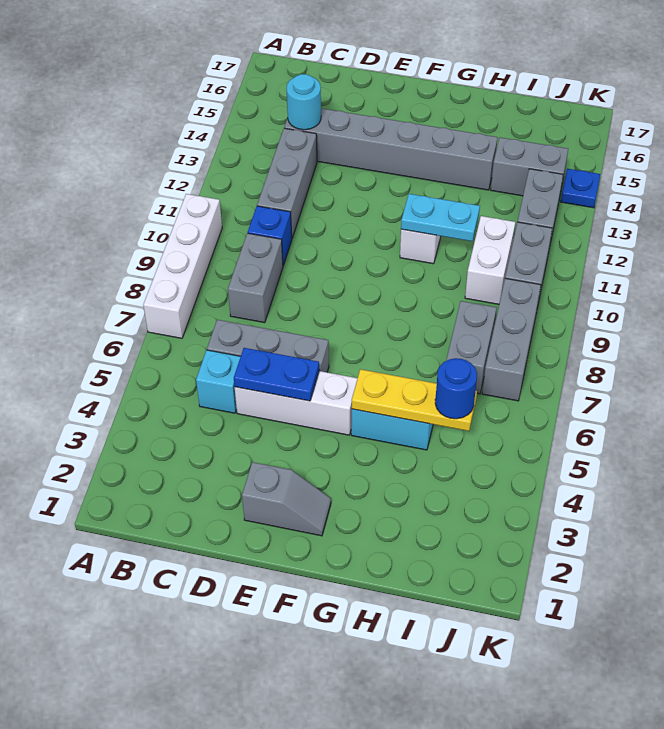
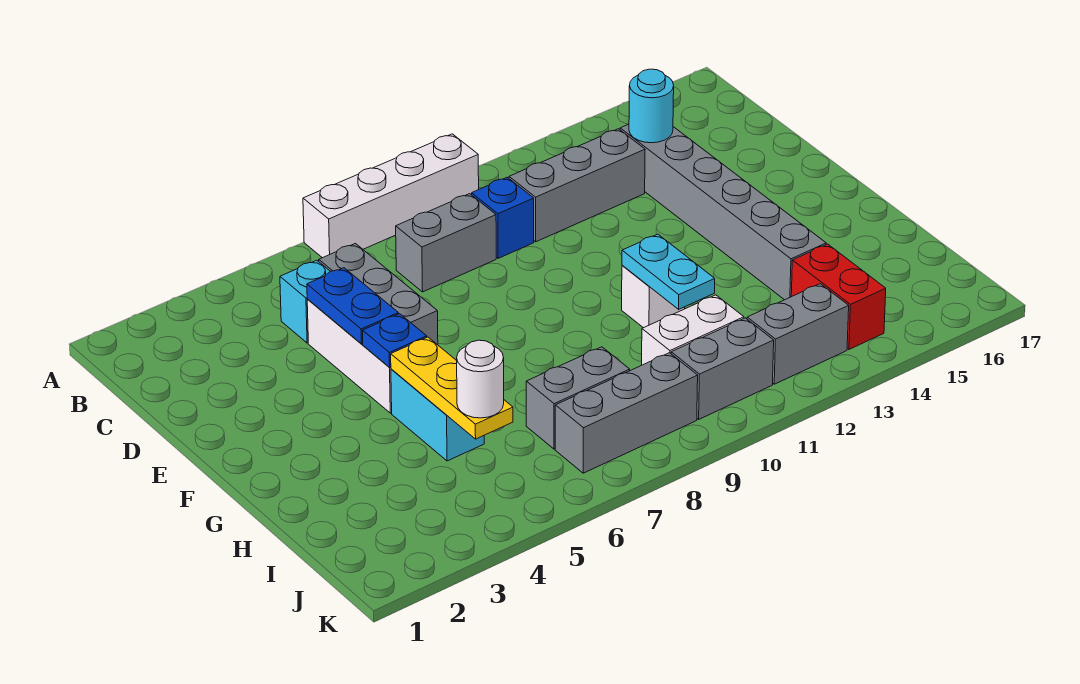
grey 1x2 slope [242,462,331,536] -> none
blue 1x1 round brick [435,358,477,419] -> white 1x1 round brick [457,340,504,418]
grey 1x2 brick [491,137,568,199] -> red 1x2 brick [791,244,886,349]
blue 1x1 plate [561,169,600,208] -> blue 1x1 plate moved to [362,314,427,367]

